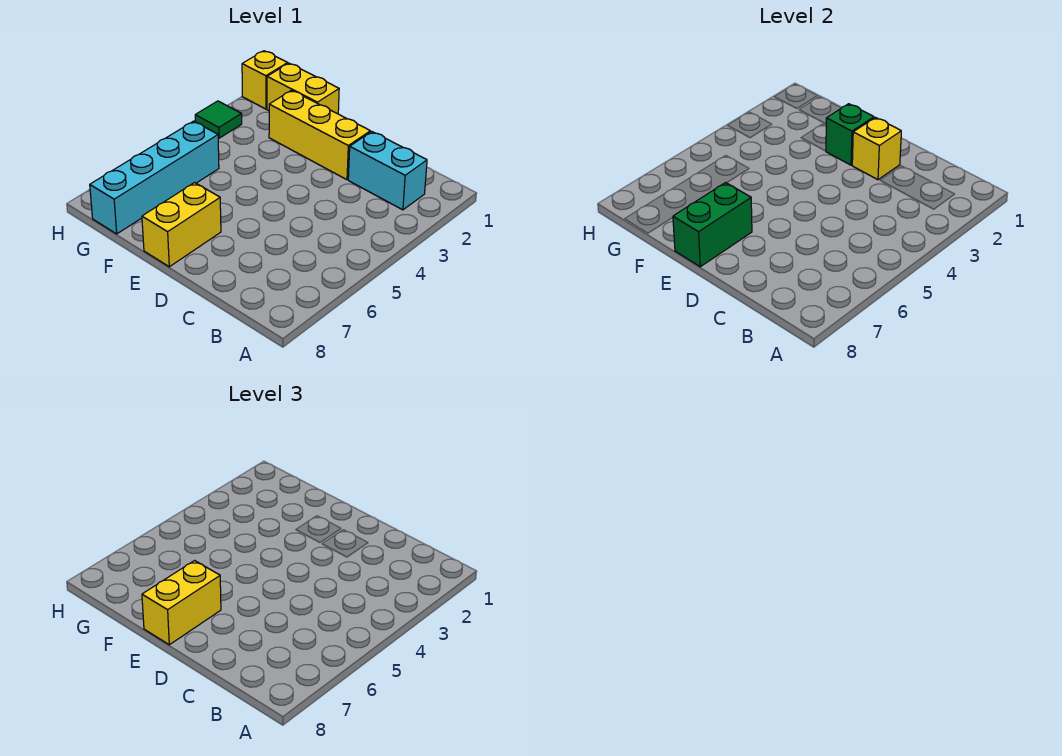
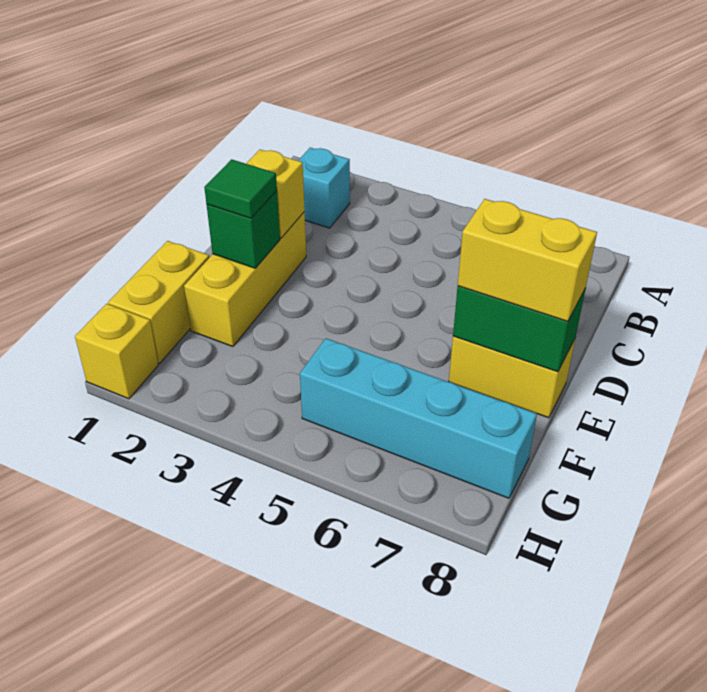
cyan 1x2 brick [348,132,427,210] -> cyan 1x1 brick [298,148,350,228]
green 1x1 tile [195,101,242,138] -> green 1x1 tile moved to [204,159,277,218]

